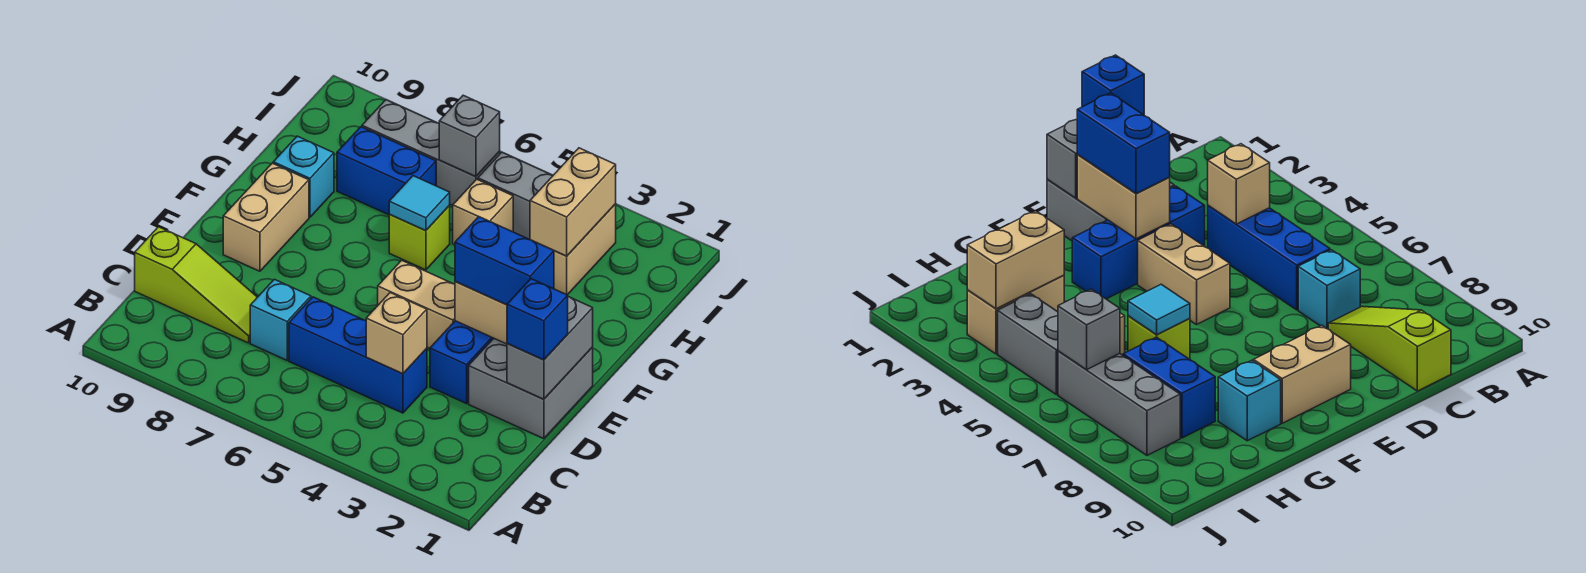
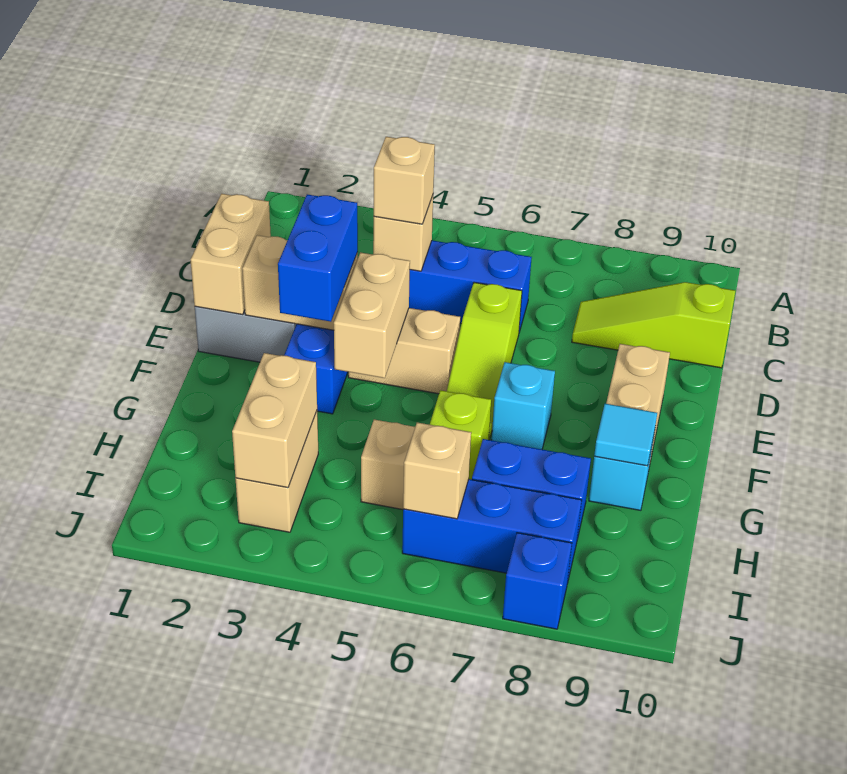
none -> tan 1x1 brick [373,137,435,224]
cyan 1x1 brick [250,279,311,360] -> cyan 1x1 brick moved to [492,362,555,449]
grey 1x2 brick [507,297,593,399] -> tan 1x2 brick [190,194,271,314]
blue 1x1 brick [507,279,568,360] -> blue 1x1 brick moved to [503,533,572,629]
none -> lime 1x3 slope [447,283,522,440]
blue 1x2 brick [455,217,554,305] -> blue 1x2 brick turned to [278,194,358,322]
none -> tan 1x2 brick [334,252,410,378]
cyan 1x1 tile [389,176,450,230] -> cyan 1x1 tile moved to [594,404,657,466]
grey 1x2 brick [478,152,553,240] -> none
grey 1x3 brick [362,100,500,205] -> blue 1x3 brick [402,479,582,583]
grey 1x1 brick [439,95,500,177] -> tan 1x1 brick [403,423,471,519]

